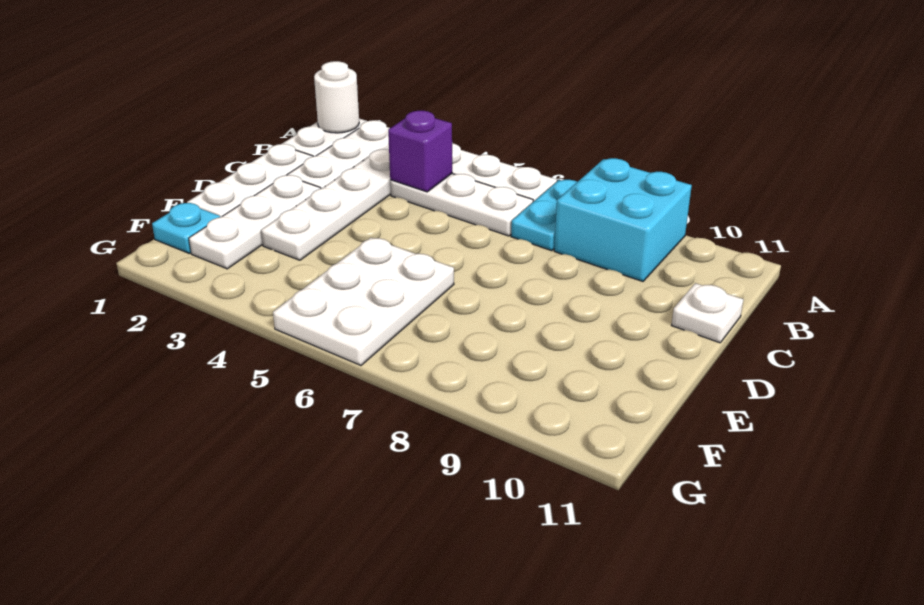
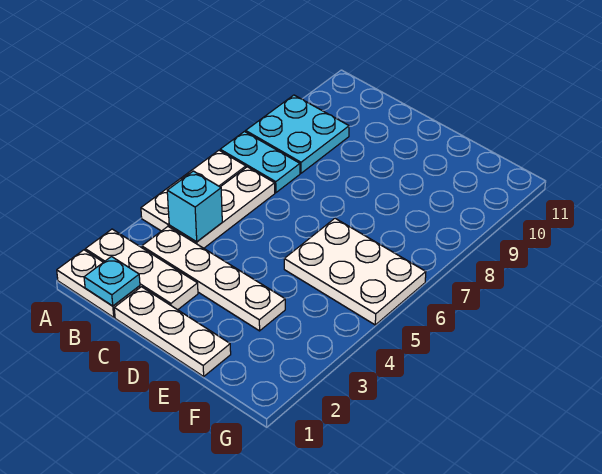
white 1x1 round brick [314,61,359,133] -> none
cyan 2x2 brick [554,158,692,281] -> cyan 2x2 plate [246,95,349,173]
purple 1x1 brick [388,111,452,192] -> cyan 1x1 brick [167,171,222,242]
white 1x1 plate [672,283,743,343] -> none
white 1x3 plate [189,175,321,269] -> none
cyan 1x1 plate [152,203,220,253] -> cyan 1x1 plate moved to [84,257,140,306]

